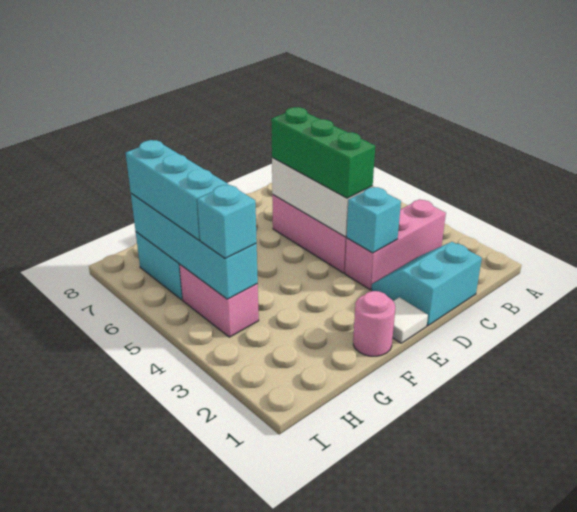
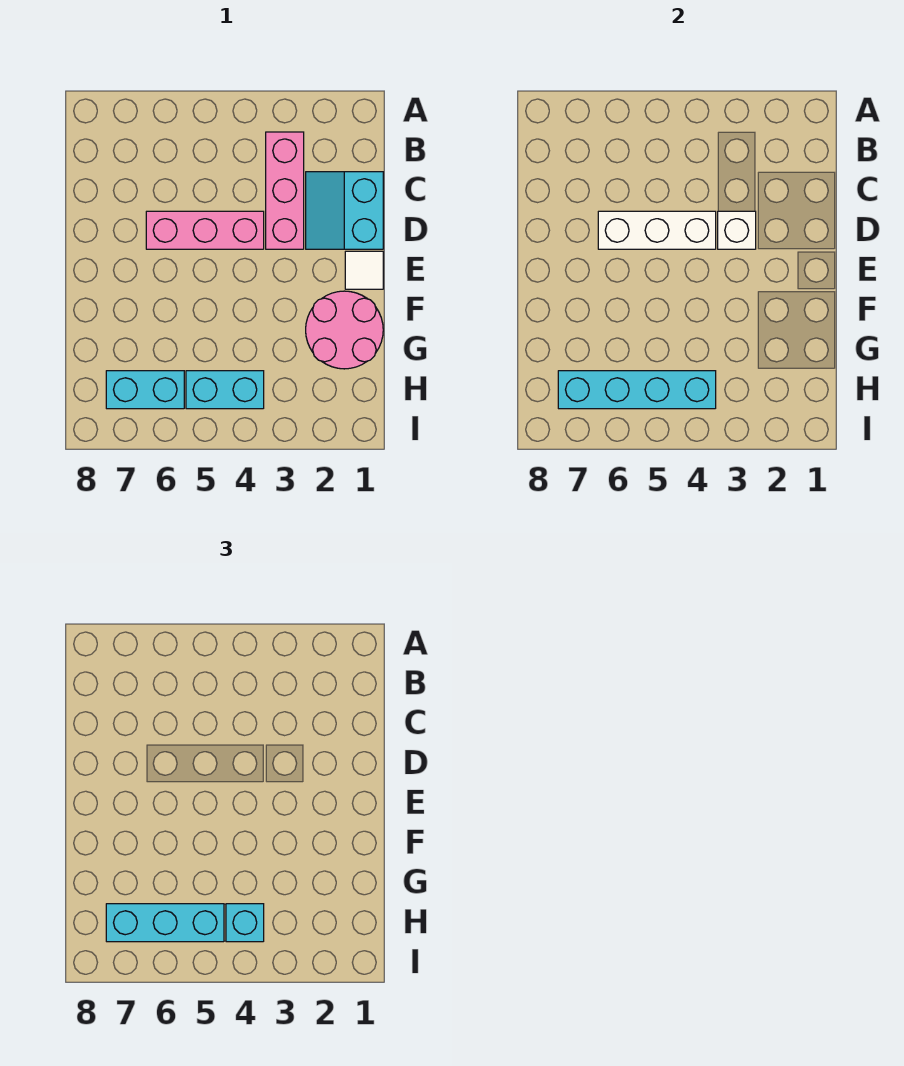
cyan 1x1 brick [346,187,401,253] -> white 1x1 brick [718,211,756,249]
green 1x3 brick [271,107,375,198] -> none
pink 1x1 round brick [353,291,395,356] -> pink 2x2 round brick [306,291,383,369]
pink 1x2 brick [180,265,259,337] -> cyan 1x2 brick [186,371,264,409]

